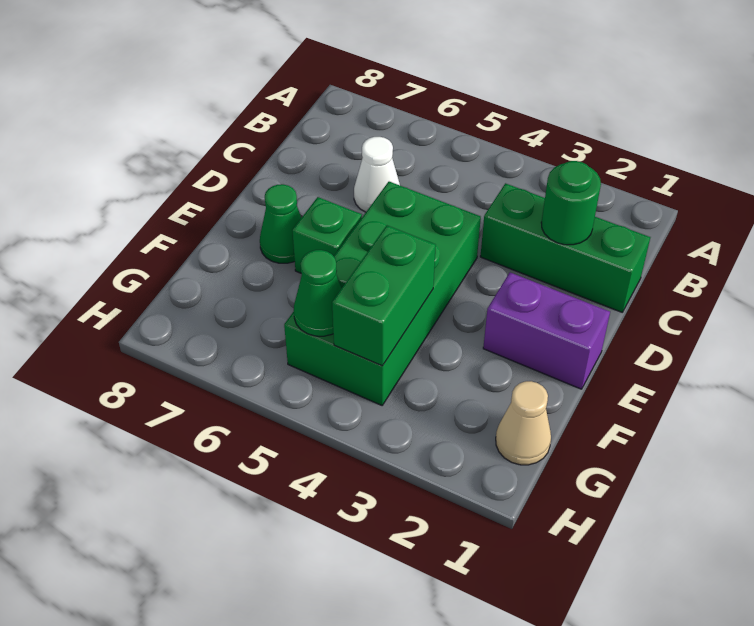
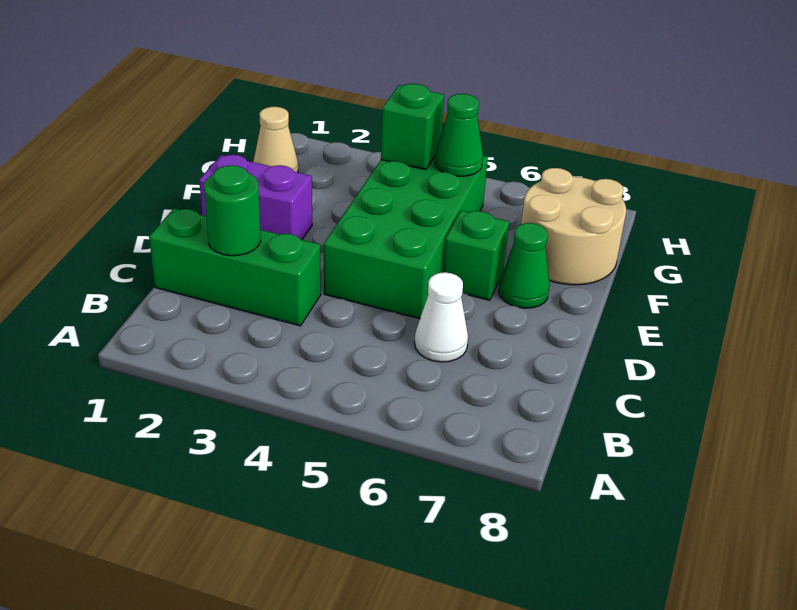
green 1x2 brick [332,226,436,366] -> green 1x1 brick [381,84,444,170]
none -> tan 2x2 round brick [521,168,626,285]

